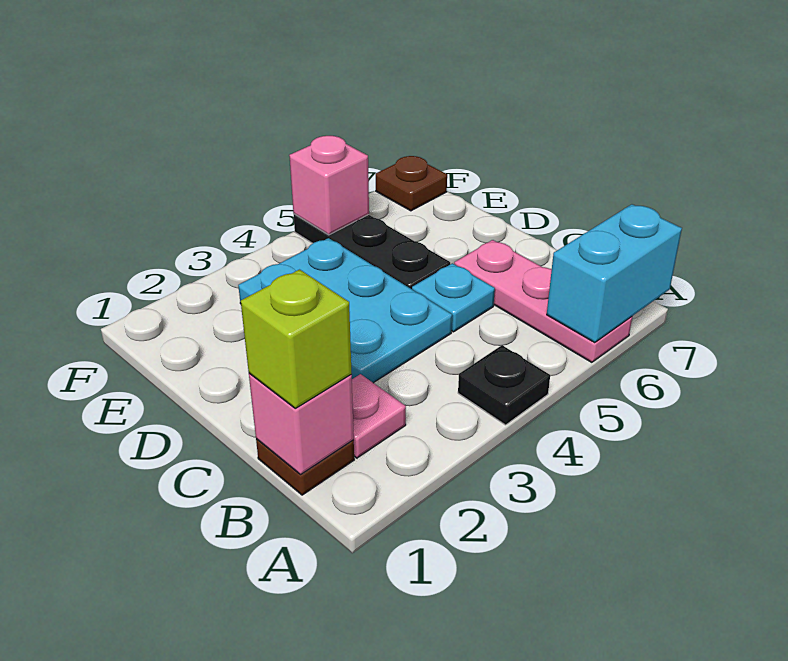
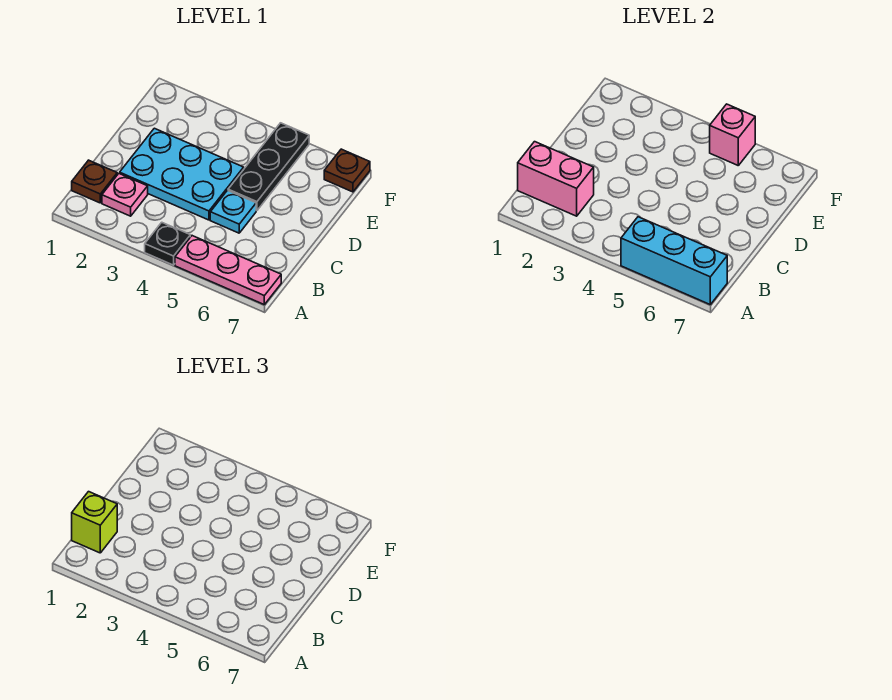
pink 1x3 plate [454,240,632,362] -> pink 1x3 plate turned to [175,236,281,304]
cyan 1x2 brick [547,204,682,343] -> cyan 1x3 brick [621,217,727,304]
pink 1x1 brick [249,373,354,475] -> pink 1x2 brick [518,142,594,216]
cyan 2x3 plate [238,238,452,383] -> cyan 2x3 plate turned to [120,128,244,220]

